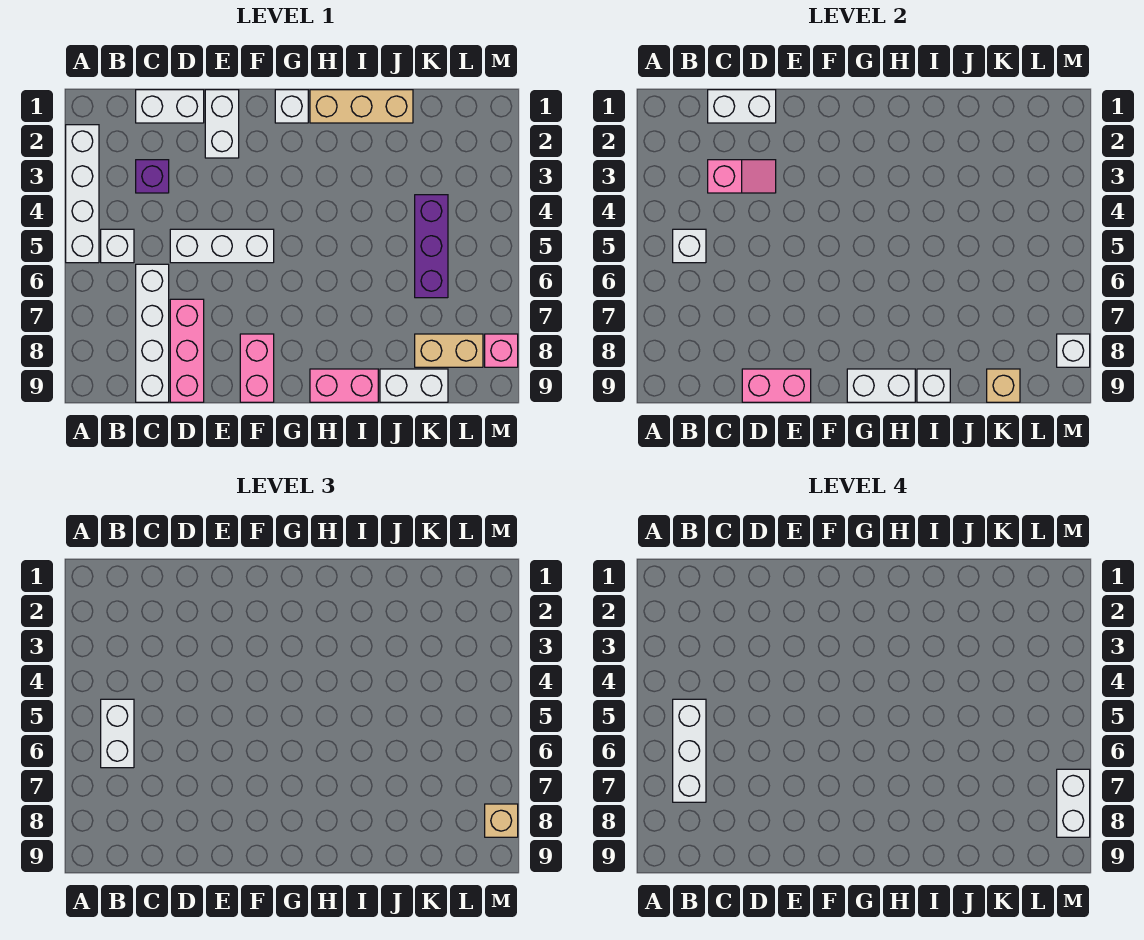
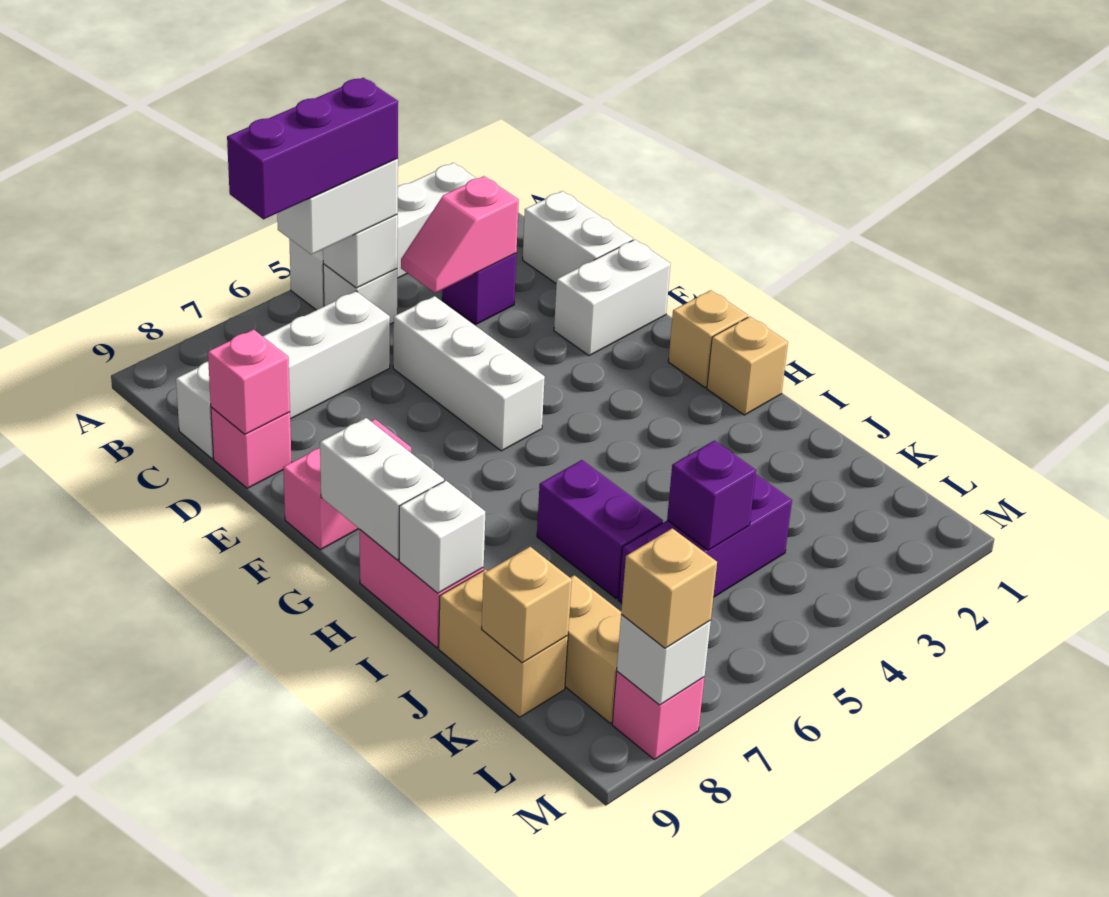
white 1x3 brick [673,699,706,802] -> purple 1x3 brick [227,78,398,219]
white 1x2 brick [708,90,776,123] -> none
pink 1x2 slope [708,160,776,193] -> pink 1x2 slope turned to [401,176,519,293]
pink 1x3 brick [170,299,204,402] -> pink 1x1 brick [211,407,292,488]
pink 1x2 brick [742,369,811,402] -> pink 1x1 brick [208,330,290,434]
white 1x1 brick [275,90,308,123] -> tan 1x1 brick [668,290,748,387]
tan 1x3 brick [310,90,413,123] -> tan 1x1 brick [707,317,788,415]
none -> purple 1x2 brick [537,460,663,599]
white 1x2 brick [380,369,448,402] -> tan 1x2 brick [439,570,568,717]
none -> purple 1x1 brick [667,440,756,550]
white 1x2 brick [1057,769,1090,837] -> none

